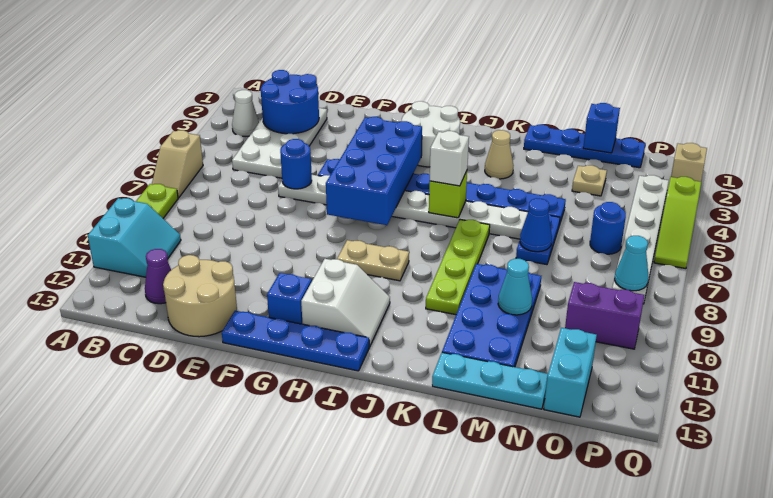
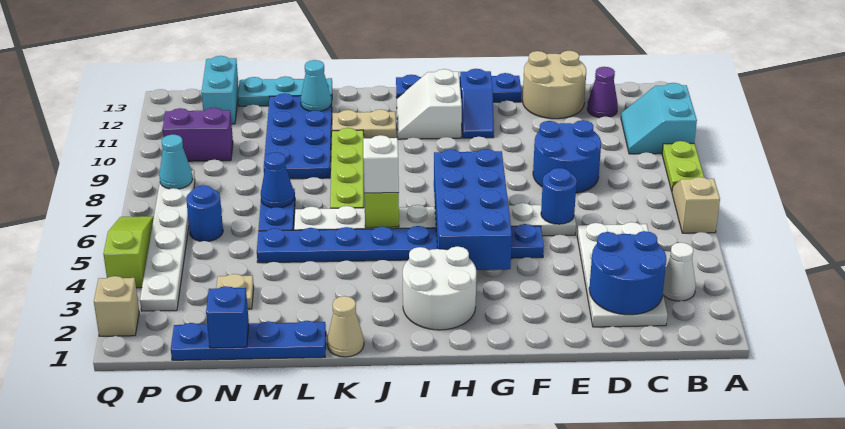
none -> blue 2x2 round brick [533,120,601,193]
tan 1x2 plate [337,240,409,281] -> tan 1x2 plate moved to [332,109,396,138]
tan 1x1 cone [485,130,514,179] -> tan 1x1 cone moved to [327,296,364,357]
cyan 1x1 cone [498,259,532,315] -> cyan 1x1 cone moved to [301,60,332,111]

